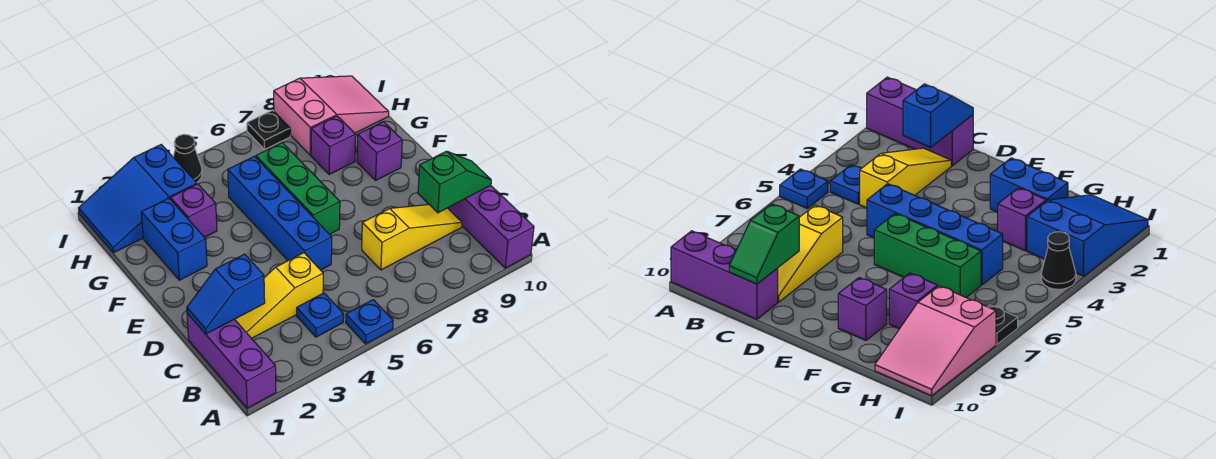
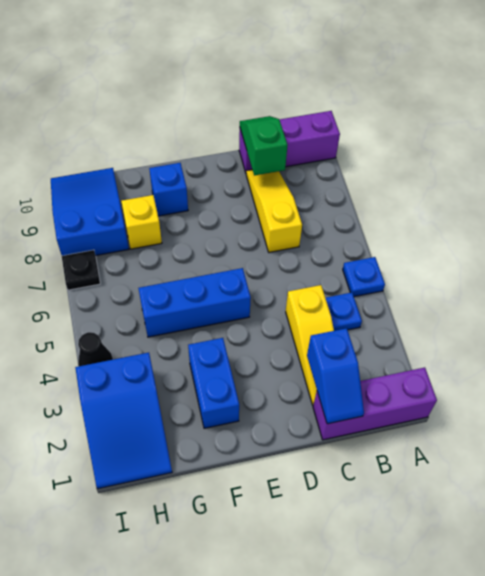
blue 1x4 brick [228,156,332,270] -> blue 1x3 brick [138,268,251,337]
green 1x3 brick [256,143,340,234] -> none
blue 1x2 brick [141,198,207,280] -> blue 1x2 brick turned to [188,338,239,428]
purple 1x1 brick [357,122,402,180] -> blue 1x1 brick [149,163,188,216]
purple 1x1 brick [171,184,217,237] -> none
purple 1x1 brick [311,116,356,174] -> yellow 1x1 brick [121,195,162,249]
pink 2x3 slope [274,76,389,155] -> blue 2x3 slope [51,168,129,256]

